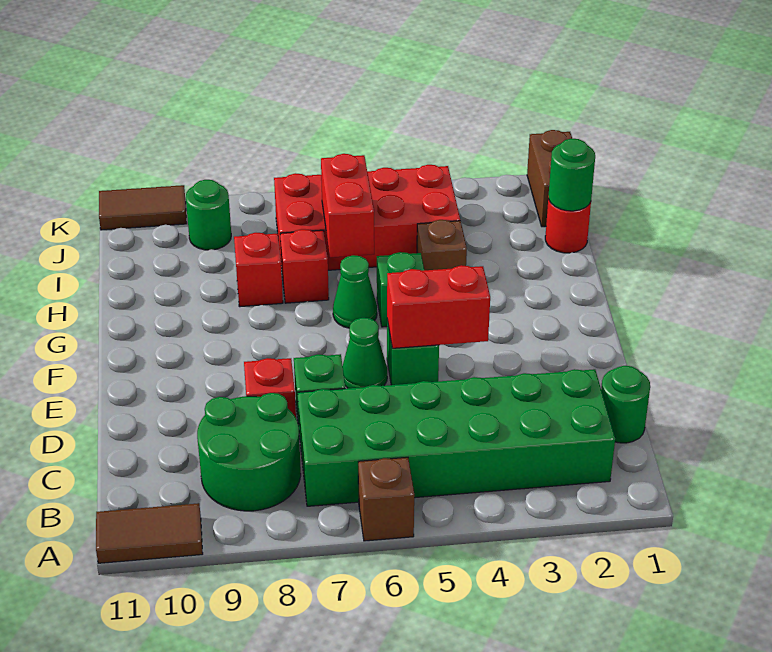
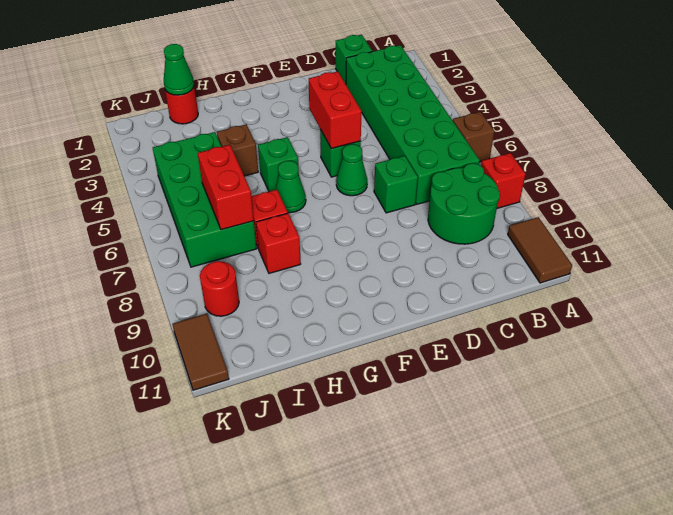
green 1x1 round brick [601,366,650,443] -> green 1x1 brick [336,35,372,84]
red 1x1 brick [244,358,296,418] -> red 1x1 brick moved to [481,153,526,208]
red 1x2 brick [321,154,374,257] -> red 1x2 brick turned to [198,145,254,230]
green 1x1 round brick [549,139,595,211] -> green 1x1 cone [164,44,194,95]
red 2x4 brick [274,165,460,270] -> green 2x4 brick [153,132,257,267]
brown 1x2 brick [527,130,572,227] -> none
green 1x1 round brick [186,180,231,250] -> red 1x1 round brick [200,261,239,316]

